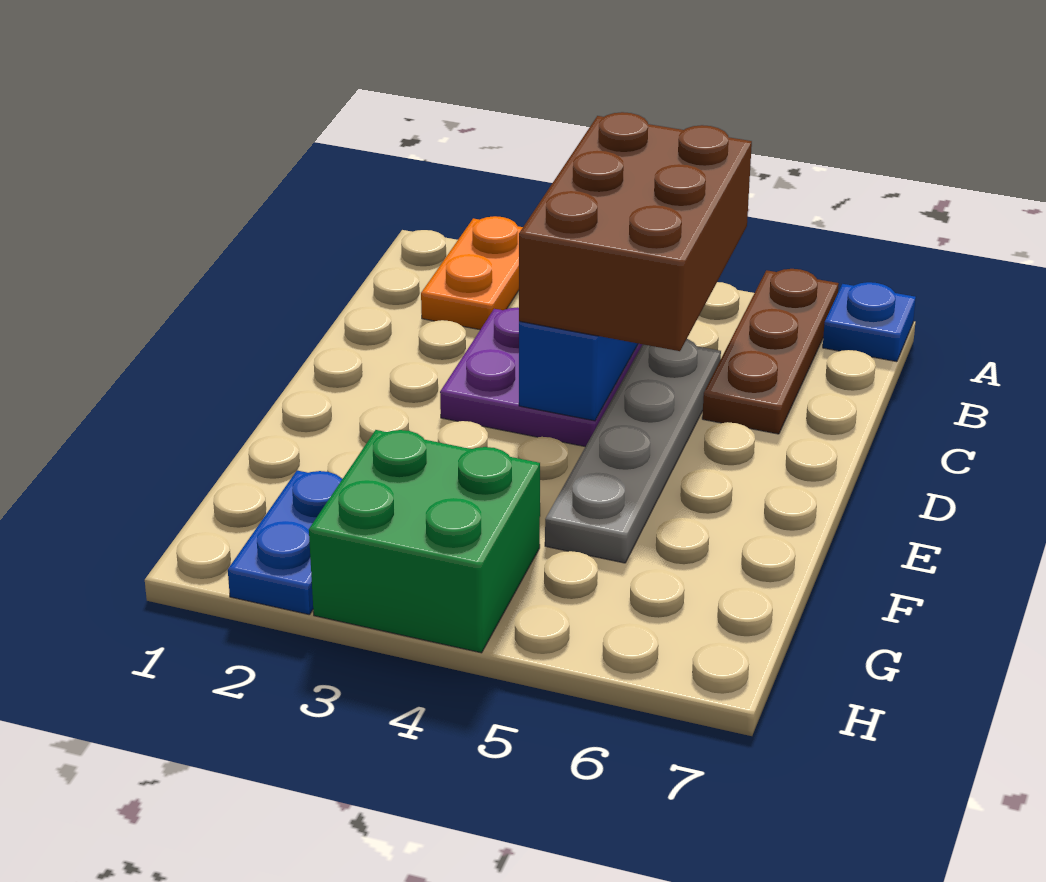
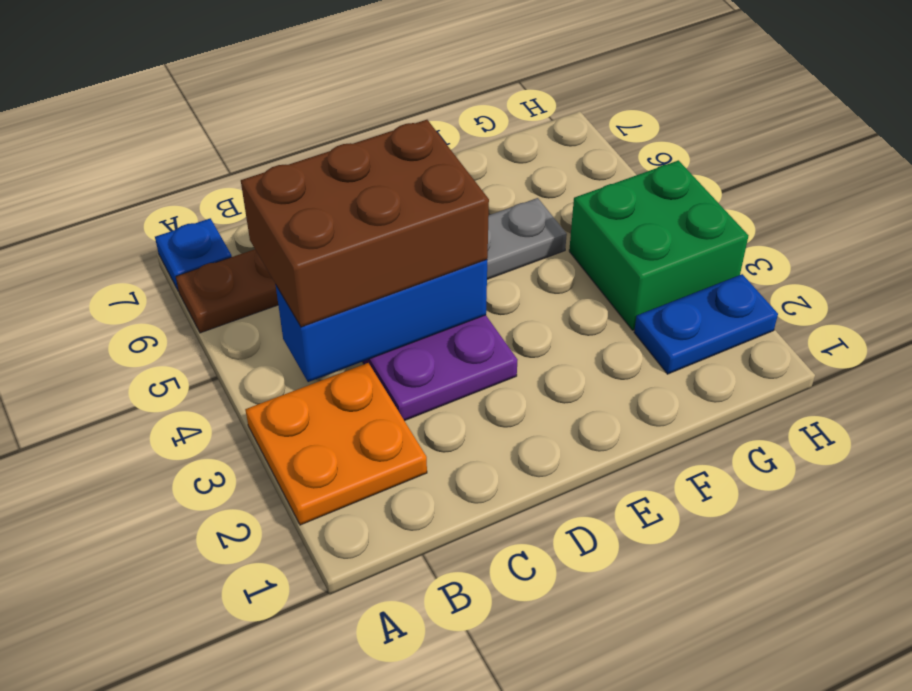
orange 1x2 plate [421,216,523,330] -> orange 2x2 plate [245,363,427,525]

